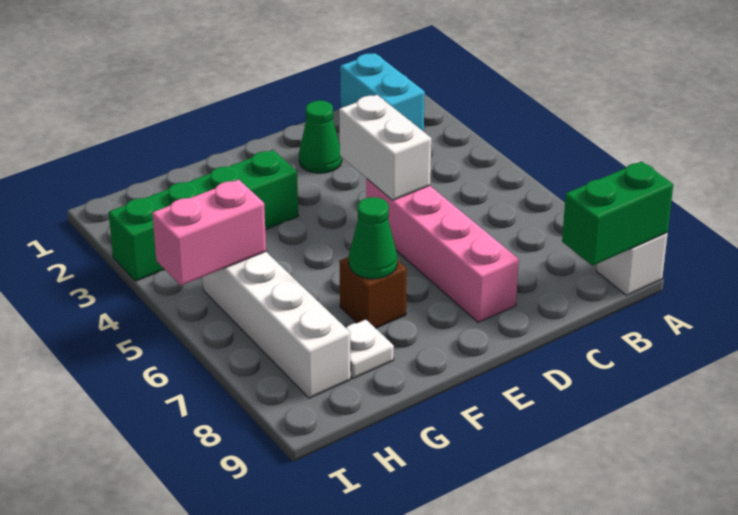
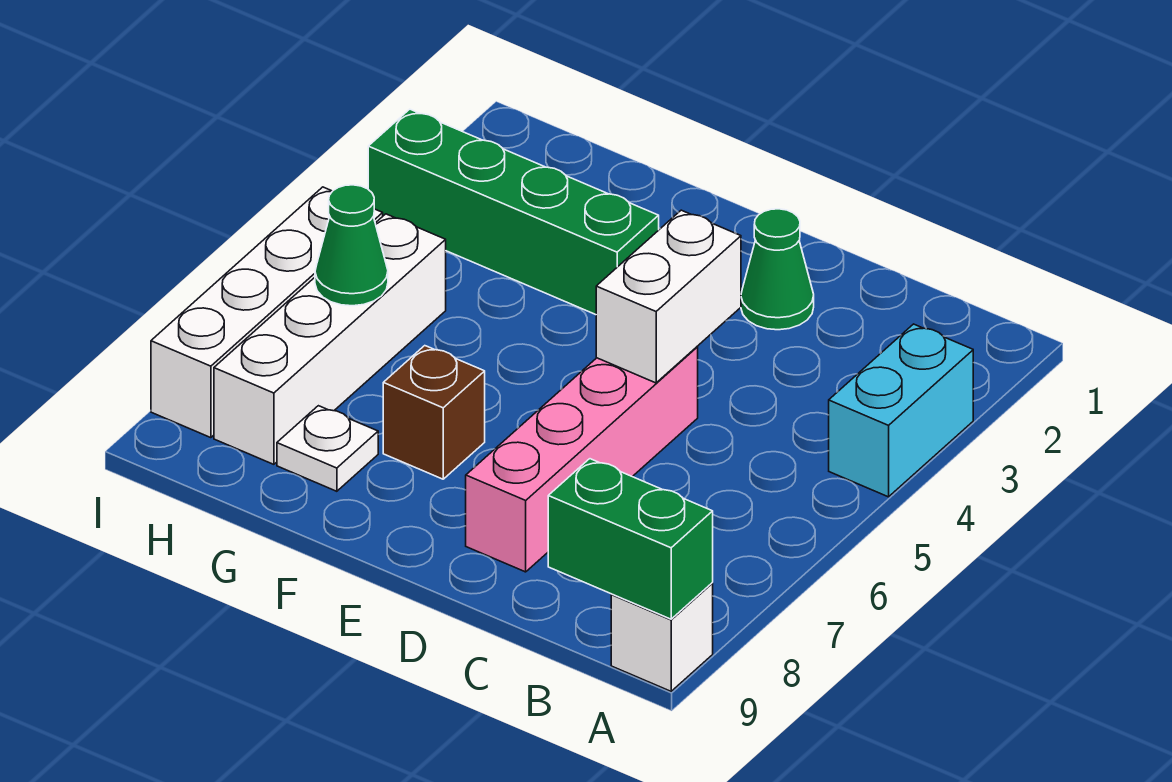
cyan 1x2 brick [340,53,425,132] -> cyan 1x2 brick moved to [829,324,973,497]
green 1x1 cone [349,197,397,279] -> green 1x1 cone moved to [315,185,388,306]
pink 1x2 brick [152,180,266,286] -> none
none -> white 1x4 brick [151,187,383,438]

